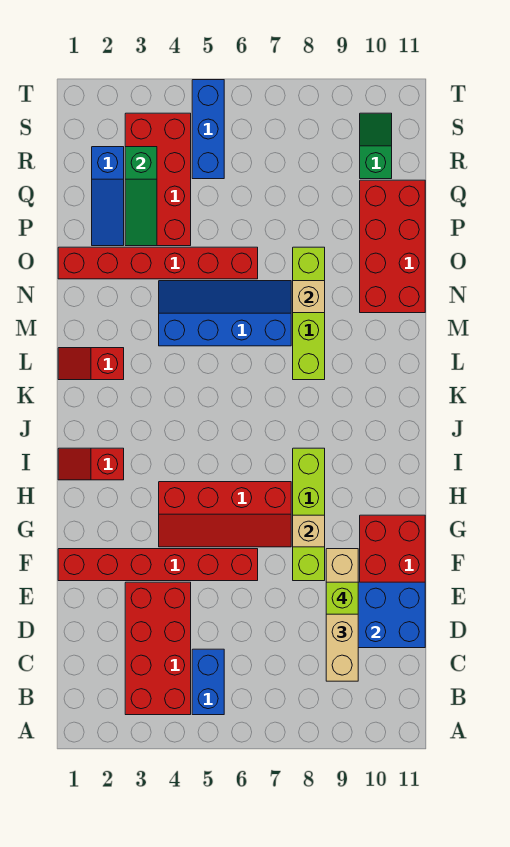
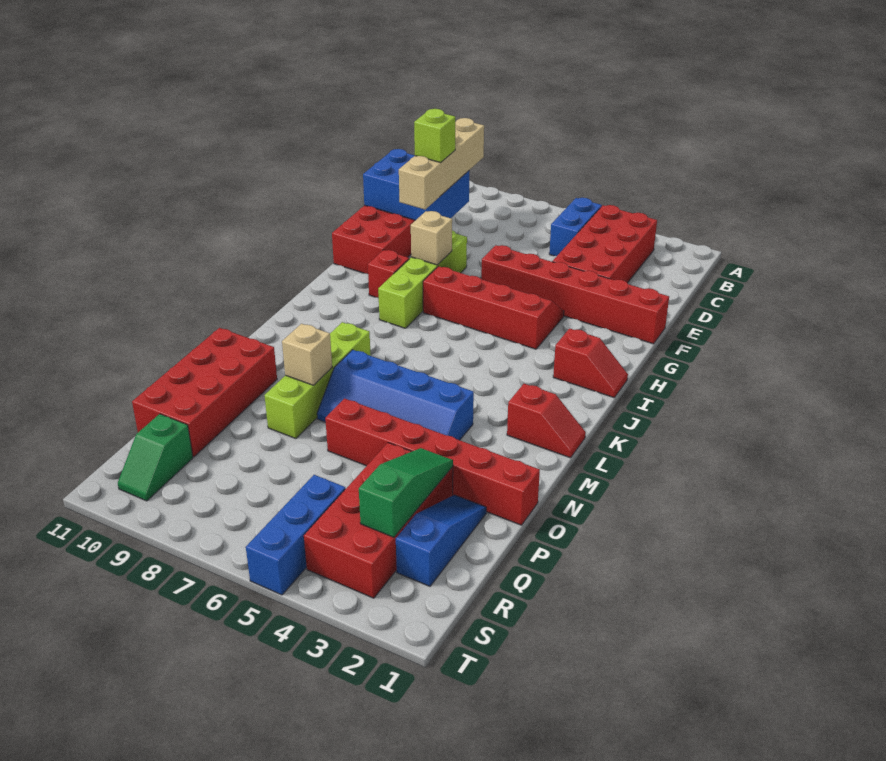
none -> red 1x1 brick [368,250,409,298]

